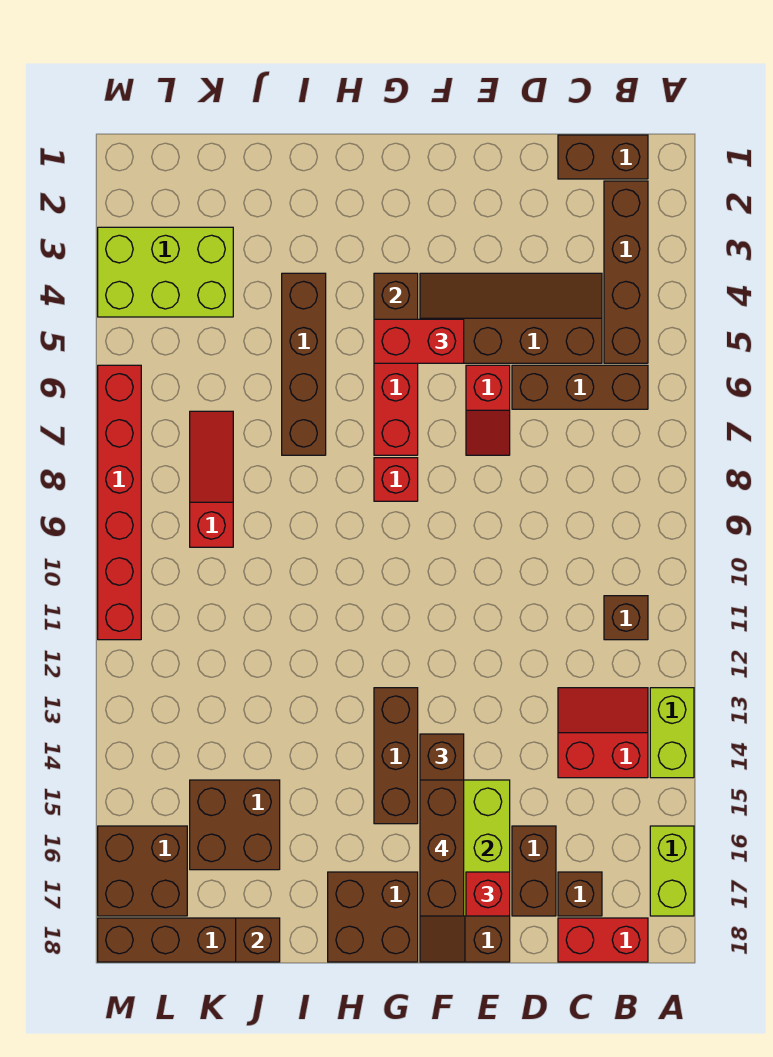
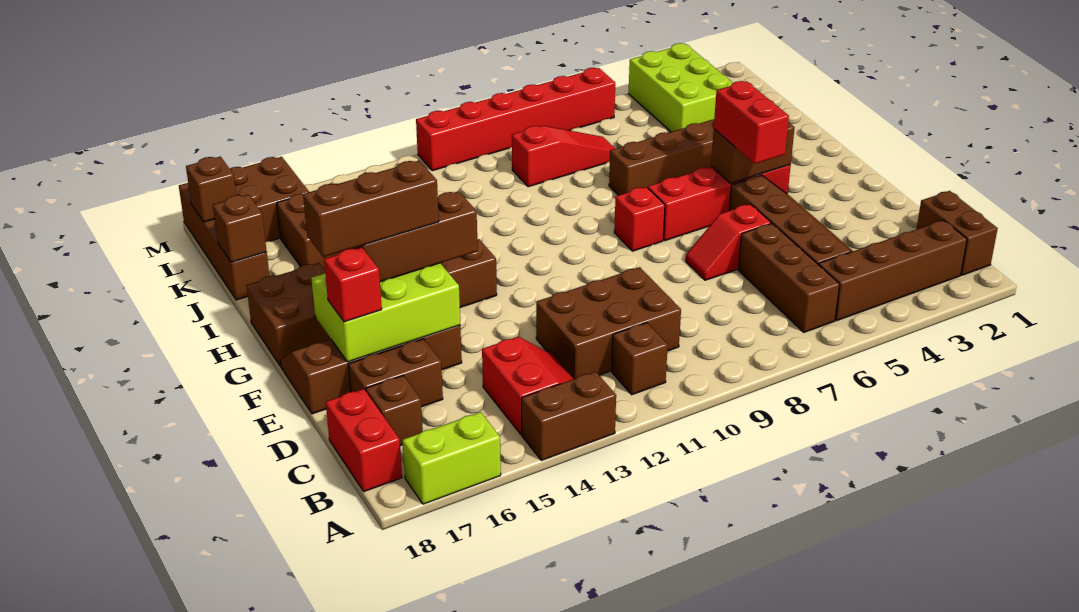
lime 1x2 brick [650,688,694,778] -> brown 1x2 brick [522,372,616,461]
none -> brown 2x3 brick [536,267,681,379]
none -> brown 1x1 brick [186,156,236,222]

